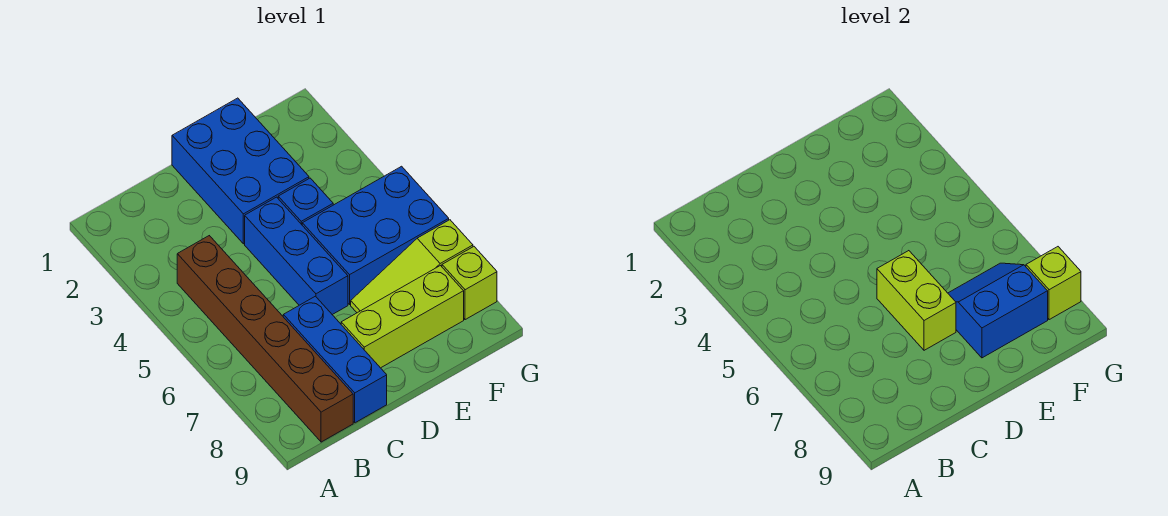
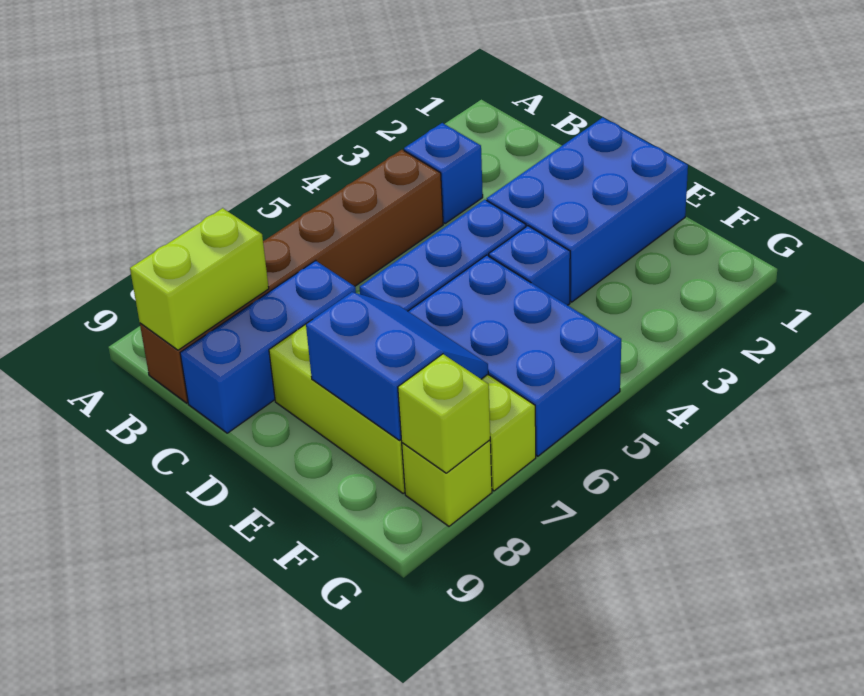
none -> blue 1x1 brick [404,123,483,224]
lime 1x2 brick [877,251,956,350] -> lime 1x2 brick moved to [130,208,269,350]

